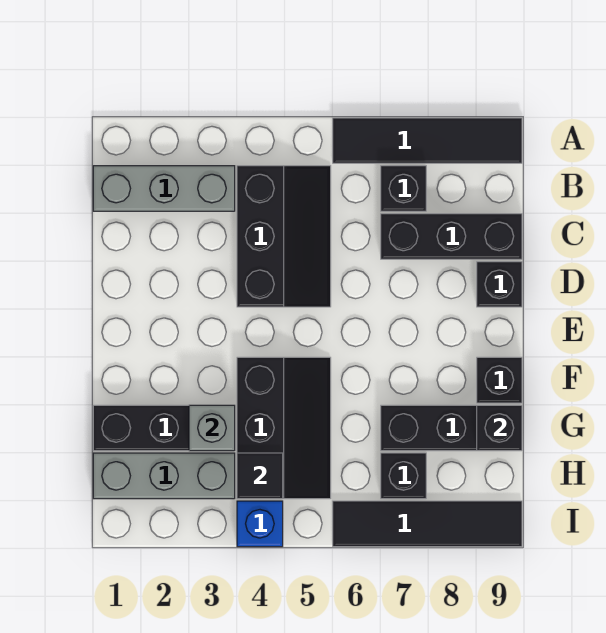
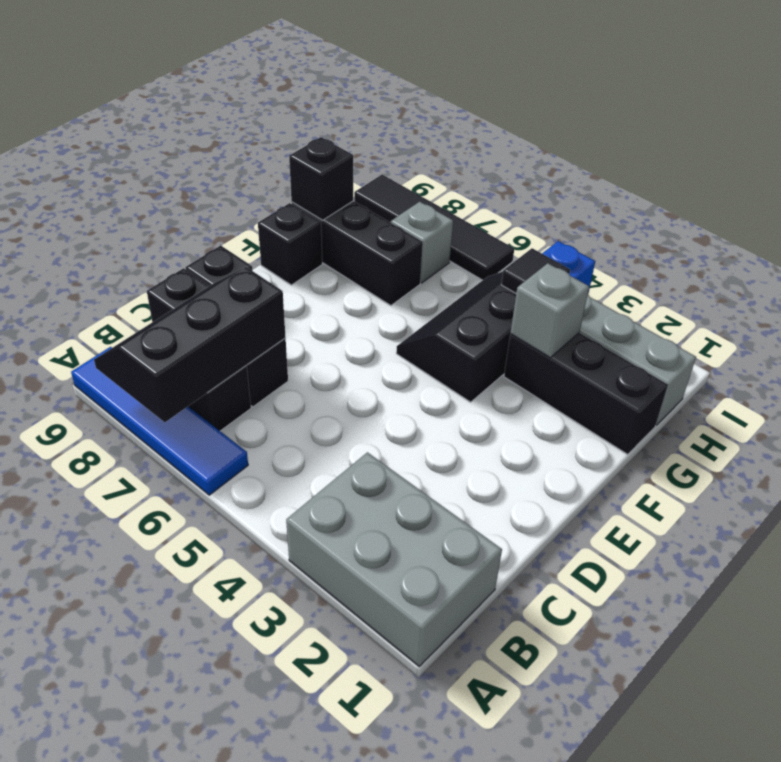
black 1x4 tile [333,118,522,163] -> blue 1x4 tile [71,347,248,495]
grey 1x3 brick [93,166,235,211] -> grey 2x3 brick [286,452,502,666]
black 2x3 slope [237,166,331,307] -> black 2x3 slope moved to [94,267,286,422]
black 1x1 brick [381,453,426,499] -> grey 1x1 brick [391,202,453,283]

